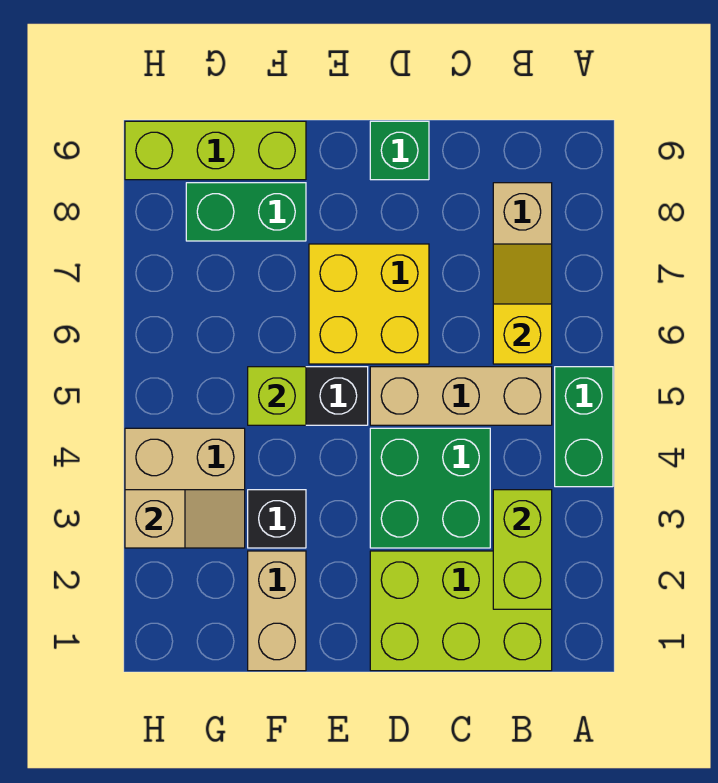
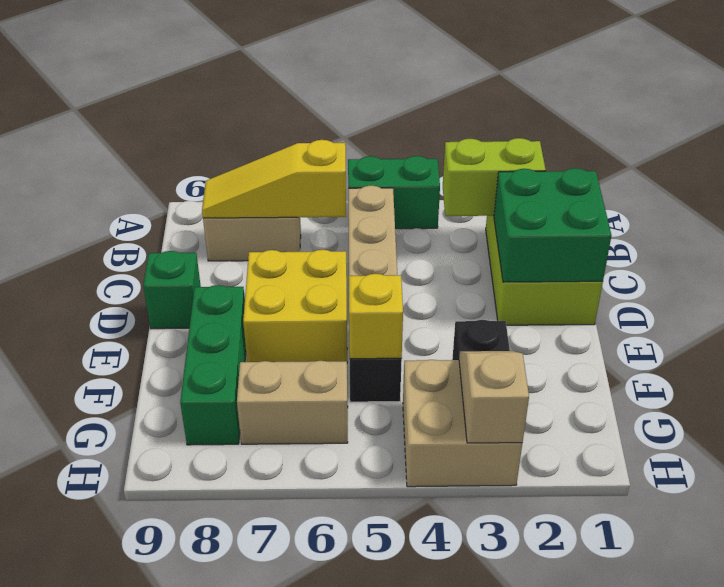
yellow 1x2 slope [493,244,552,364] -> yellow 1x3 slope [202,140,346,218]
green 2x2 brick [370,428,490,548] -> green 2x2 brick moved to [494,168,612,282]
tan 1x2 brick [248,551,306,671] -> tan 1x2 brick moved to [237,361,348,444]
lime 1x1 brick [248,367,306,425] -> yellow 1x1 brick [349,274,403,359]
green 1x2 brick [186,183,306,241] -> green 1x3 brick [180,285,246,445]
lime 1x3 brick [125,121,306,180] -> none

